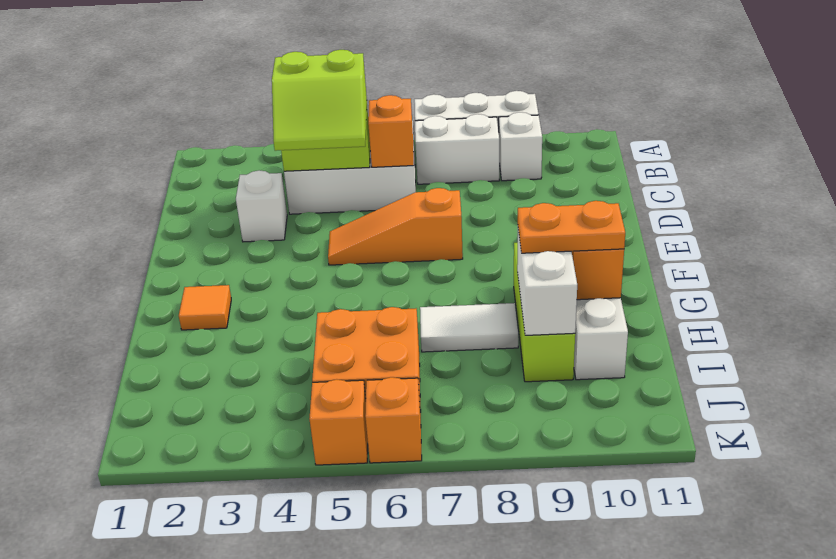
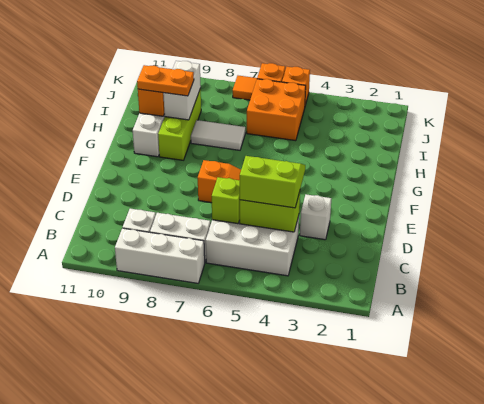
orange 1x1 brick [368,95,414,167] -> lime 1x1 brick [212,177,240,224]
orange 1x1 tile [179,285,231,330] -> orange 1x1 tile moved to [233,76,257,100]

